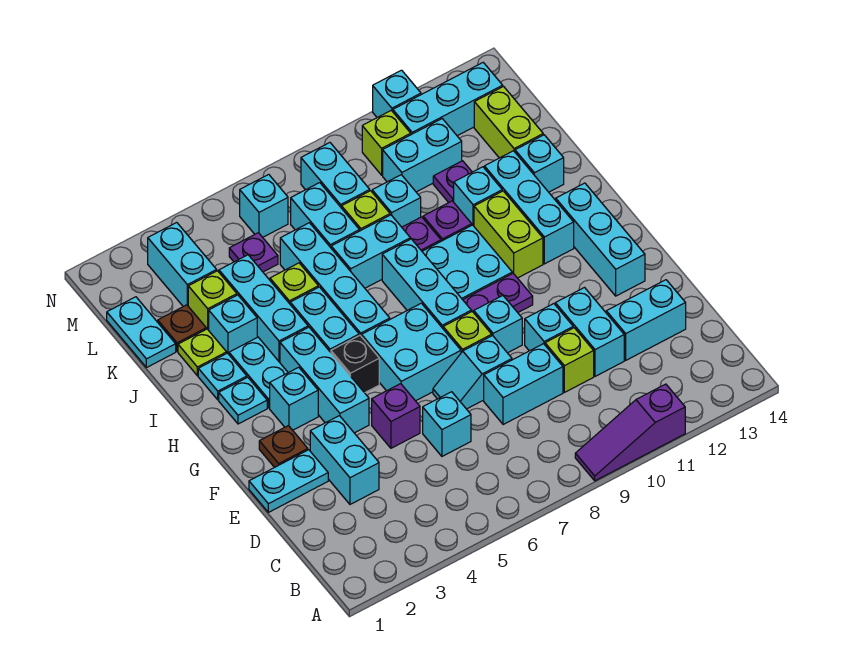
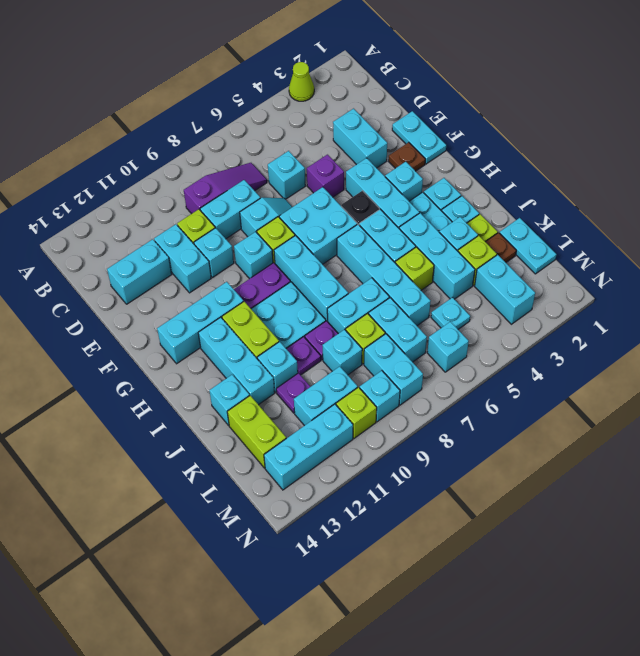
none -> lime 1x1 cone [289,62,314,101]
purple 1x3 slope [575,384,685,481] -> purple 1x3 slope moved to [184,163,267,214]
cyan 1x2 plate [249,450,328,512] -> cyan 1x2 plate turned to [392,111,446,164]
cyan 1x3 brick [556,183,645,296] -> cyan 1x3 brick turned to [157,282,244,364]
purple 1x1 plate [229,233,278,272] -> cyan 1x1 plate [431,297,470,329]
cyan 1x1 brick [373,70,421,118] -> cyan 1x1 brick moved to [360,371,400,422]

